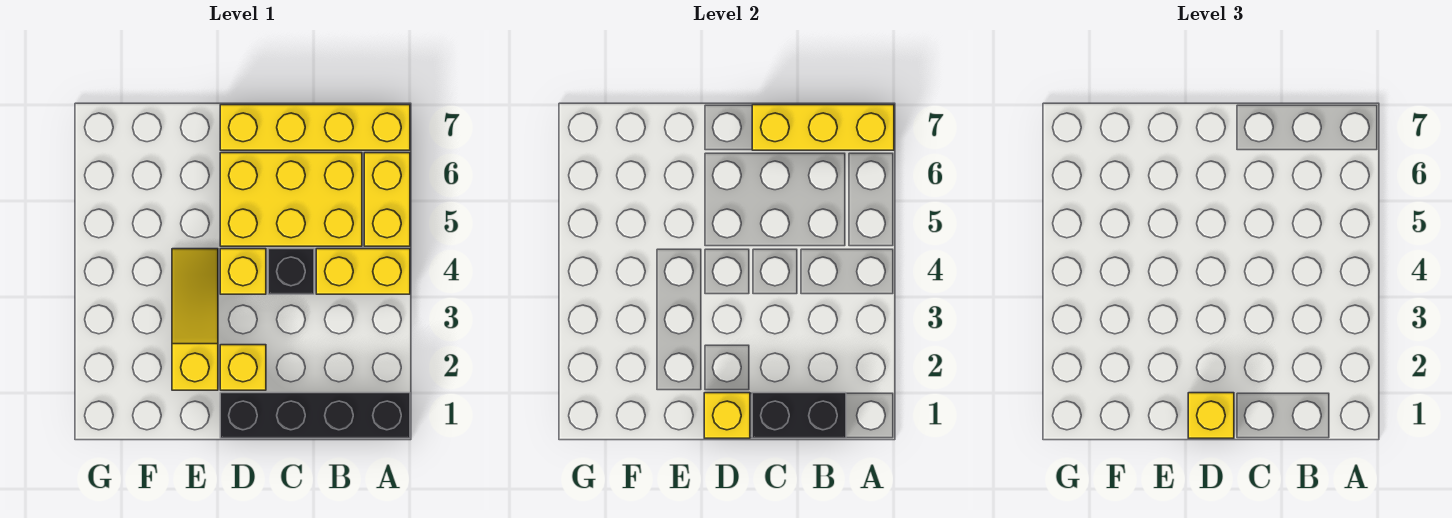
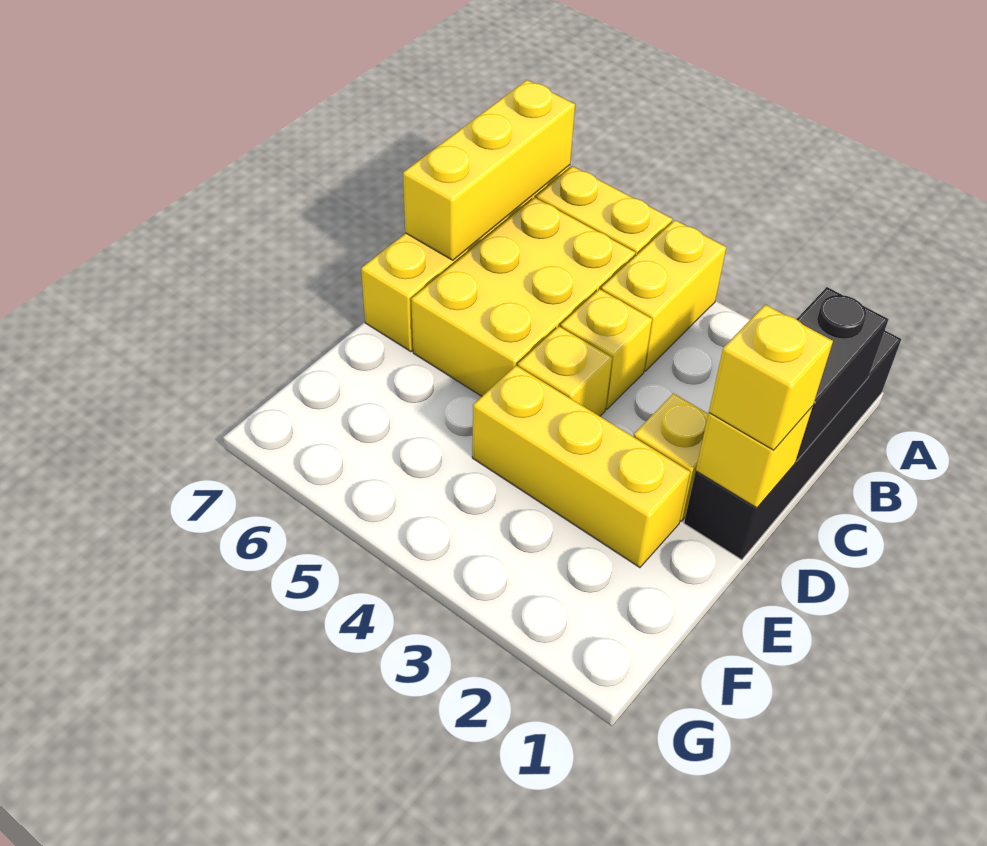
black 1x1 brick [268,249,314,294] -> yellow 1x1 brick [561,289,652,409]
yellow 1x3 slope [172,249,218,390] -> yellow 1x3 brick [472,366,690,568]

